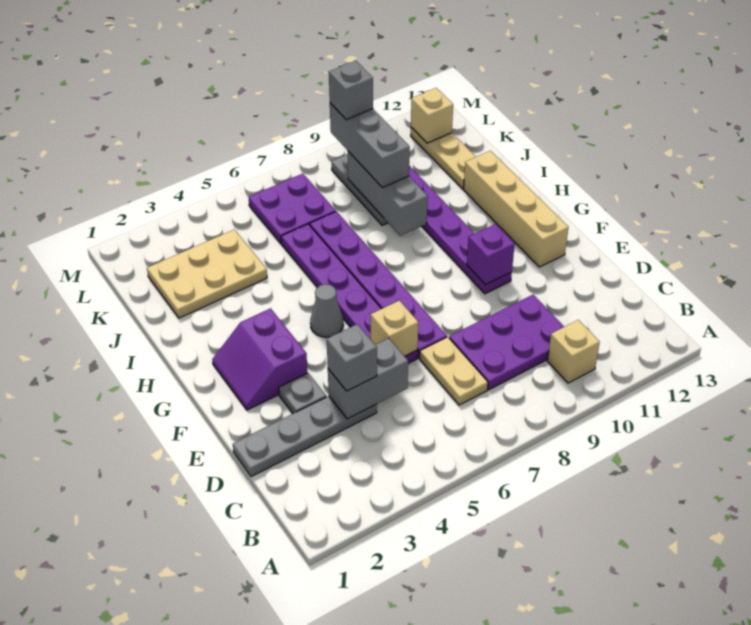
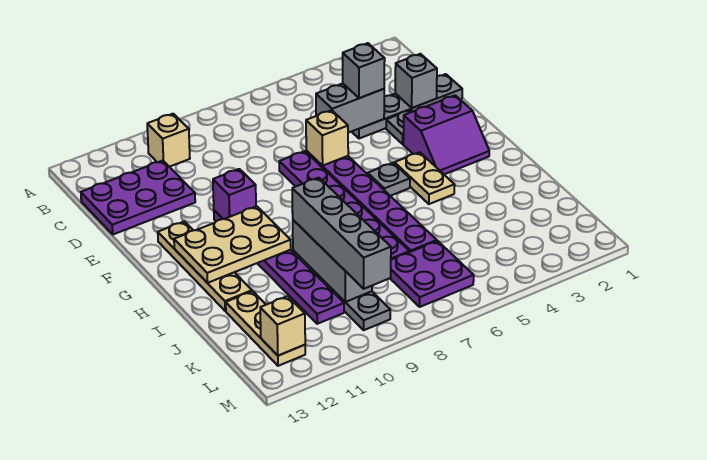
tan 1x2 plate [420,337,488,405] -> tan 1x2 plate moved to [394,152,455,204]
purple 2x3 plate [449,295,564,390] -> purple 2x3 plate moved to [81,161,195,234]
purple 2x2 slope [212,308,308,410] -> purple 2x2 slope turned to [403,95,489,174]
tan 1x4 brick [464,151,569,267] -> tan 1x4 plate [158,221,252,311]
grey 1x1 cone [310,284,343,337] -> grey 1x1 plate [368,163,410,196]
tan 2x3 plate [147,230,267,318] -> tan 2x3 plate moved to [174,206,291,283]
grey 1x3 brick [330,103,410,188] -> grey 1x4 brick [292,178,391,289]
grey 1x1 brick [329,61,373,120] -> grey 1x1 brick moved to [395,54,437,108]

